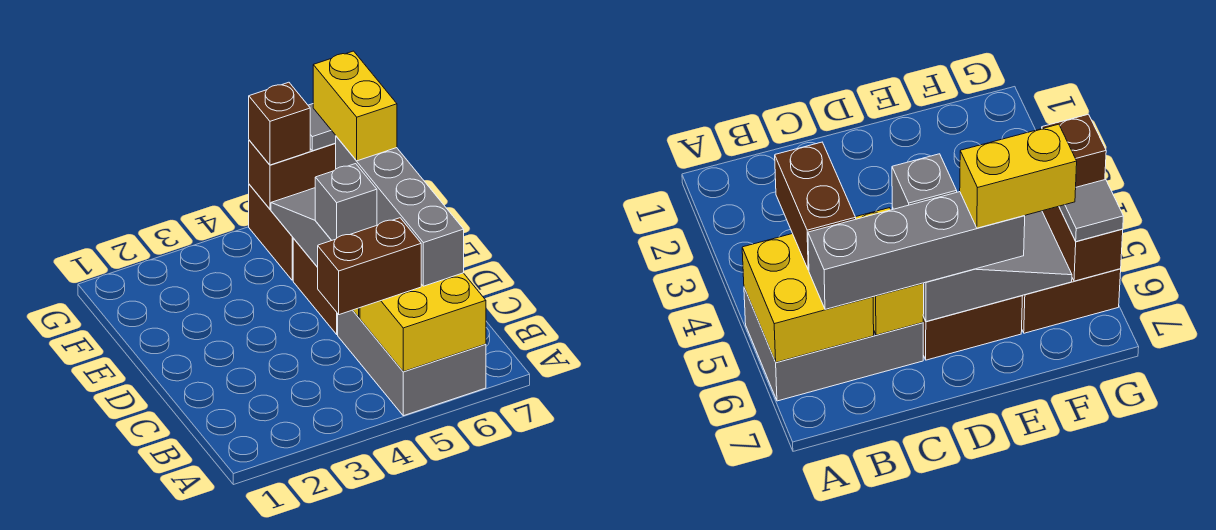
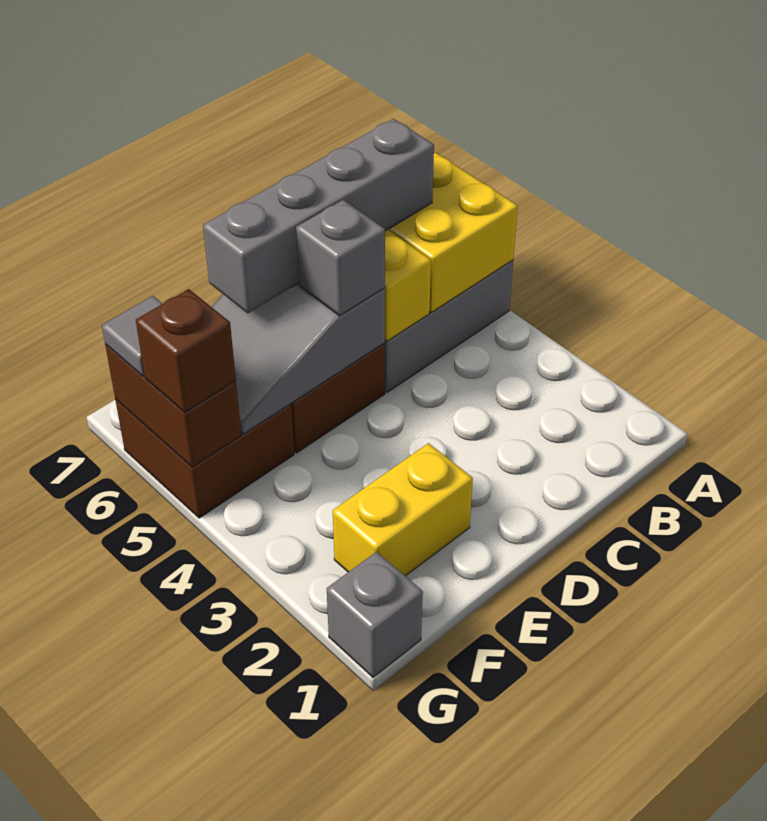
brown 1x2 brick [317,218,421,315] -> none
yellow 1x2 brick [313,51,397,161] -> yellow 1x2 brick moved to [333,443,473,576]
none -> grey 1x1 brick [327,552,423,677]

